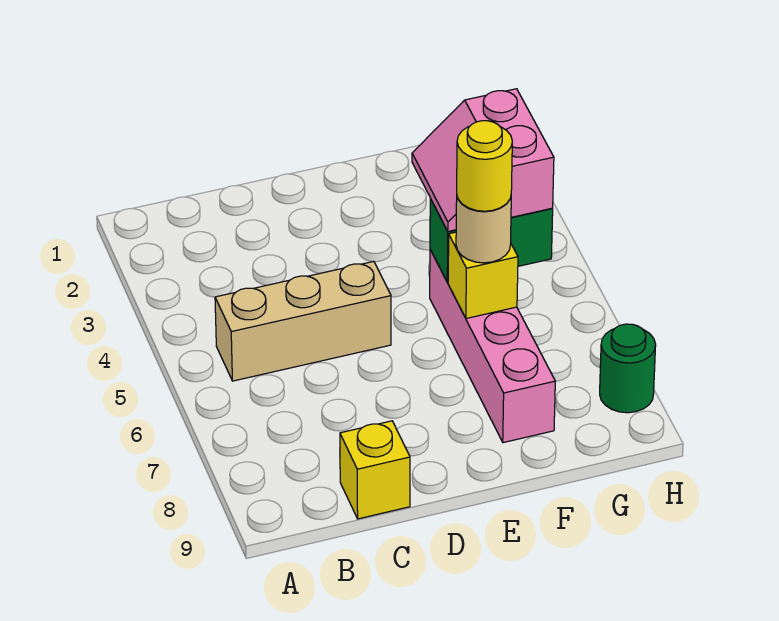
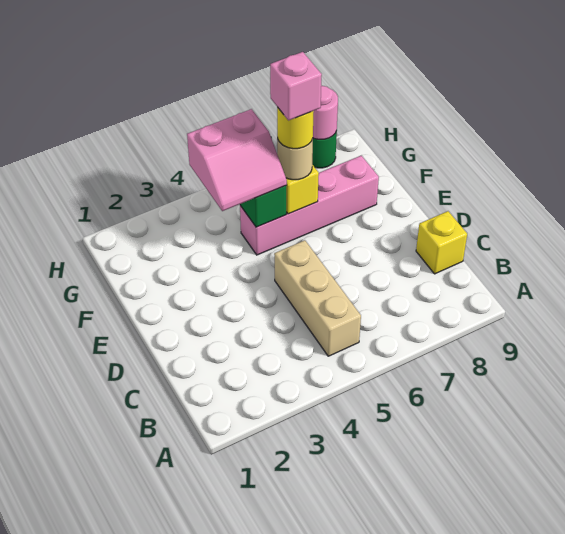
none -> pink 1x1 brick [270,52,322,120]
none -> pink 1x1 round brick [313,86,338,139]

